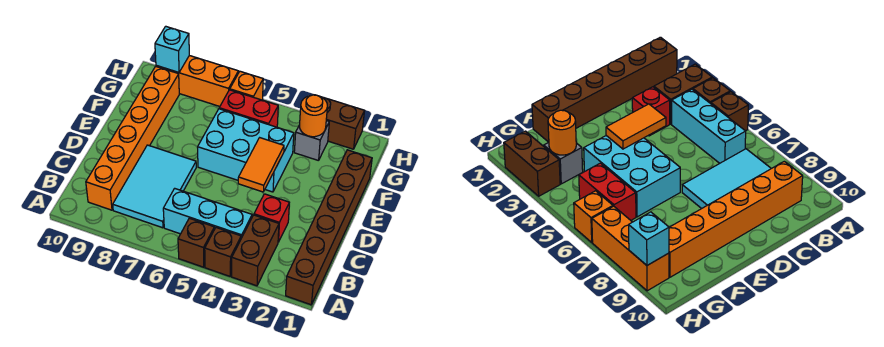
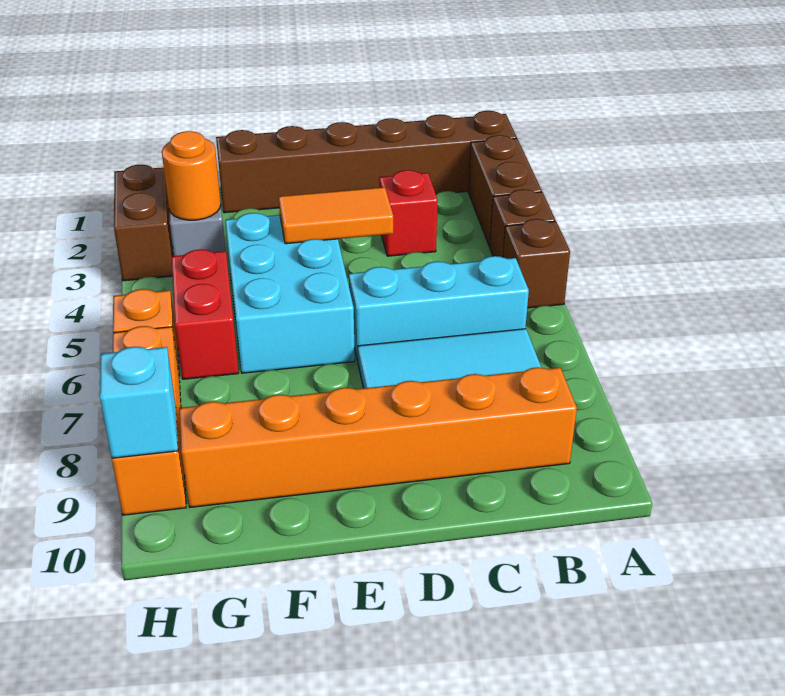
brown 1x2 brick [232,215,279,286] -> brown 1x2 brick turned to [468,135,542,247]
cyan 1x3 brick [163,188,252,238] -> cyan 1x3 brick turned to [349,256,529,361]

